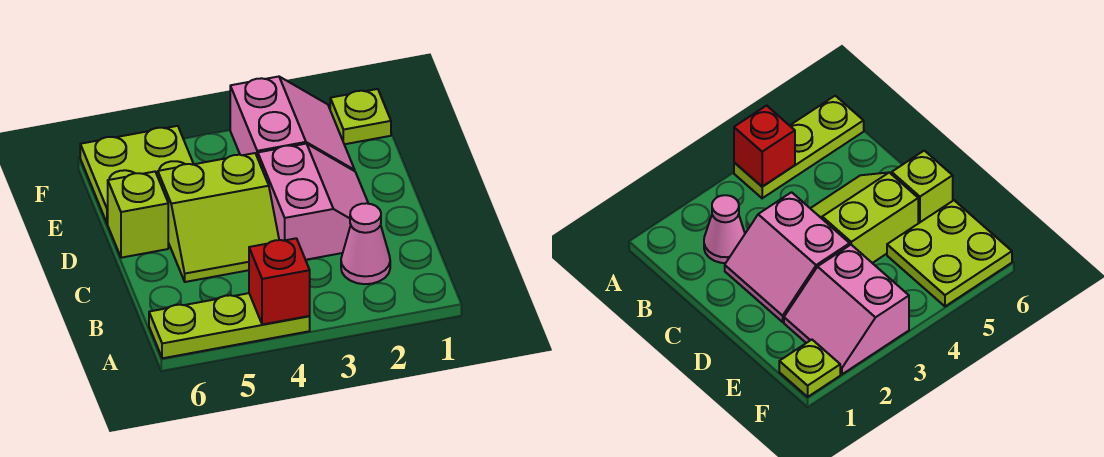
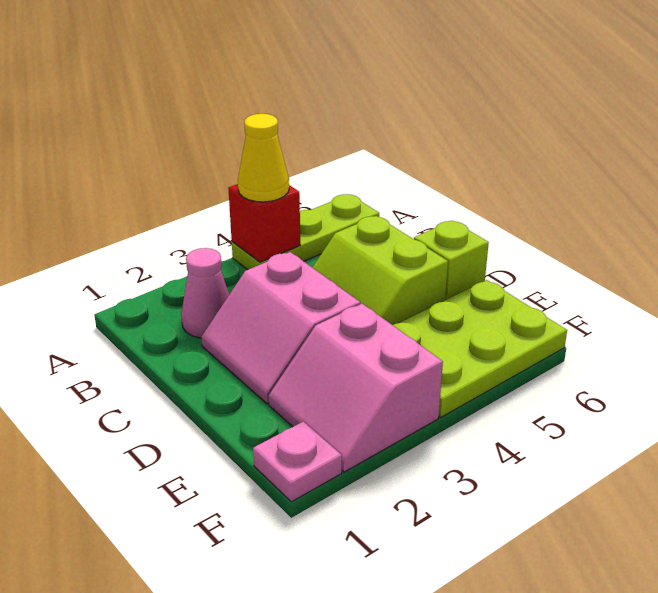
none -> yellow 1x1 cone [238,114,289,202]
lime 2x2 slope [158,153,279,282] -> lime 2x2 slope turned to [312,216,448,325]
lime 2x2 plate [80,126,193,224] -> lime 2x3 plate [393,280,567,417]
lime 1x1 plate [330,89,391,144] -> pink 1x1 plate [253,422,342,502]

